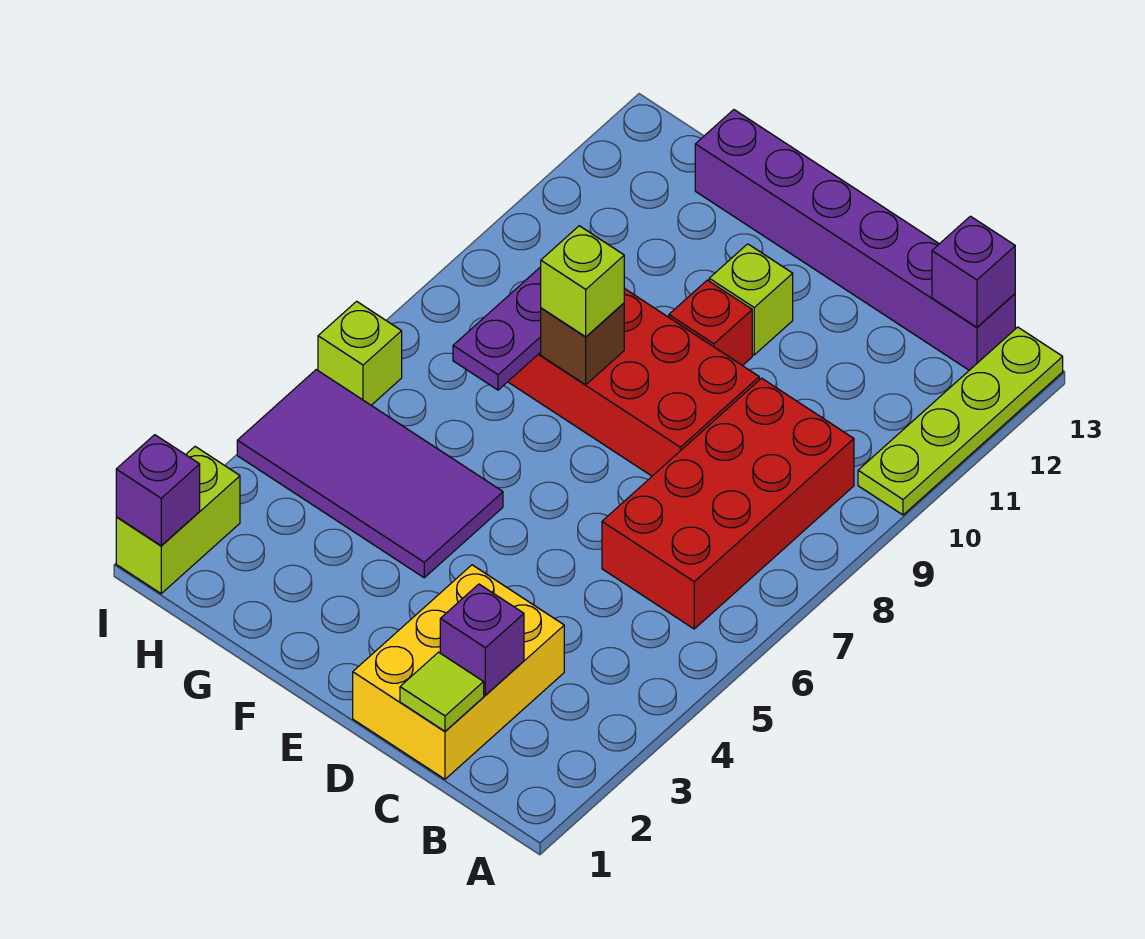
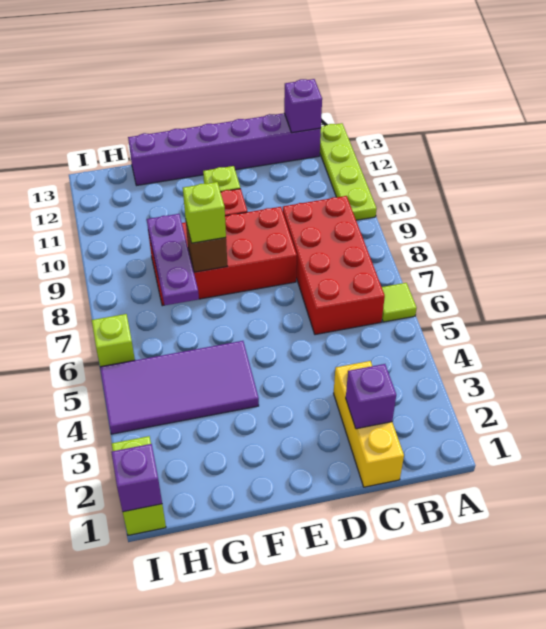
yellow 2x3 brick [353,565,564,779] -> yellow 1x3 brick [334,361,404,487]
lime 1x1 tile [400,652,484,731] -> lime 1x1 tile moved to [382,283,417,322]

